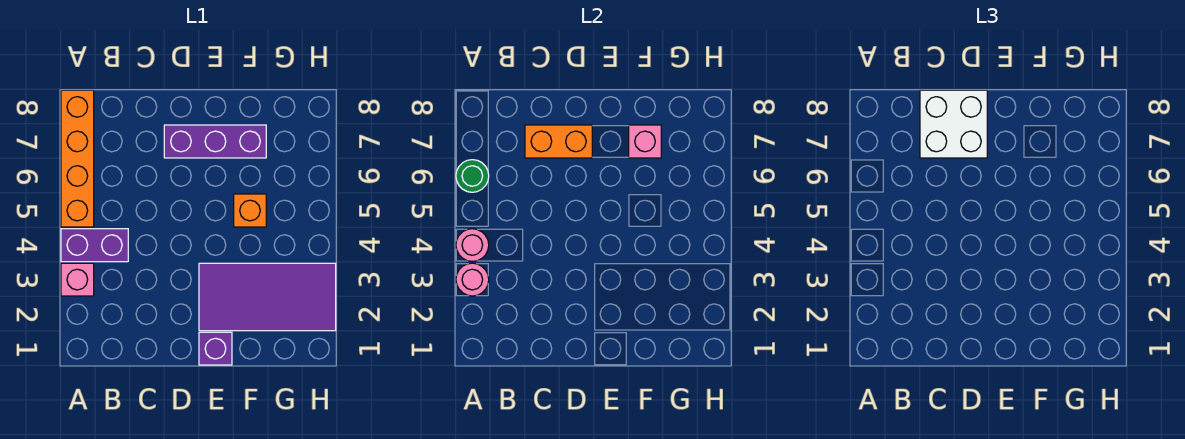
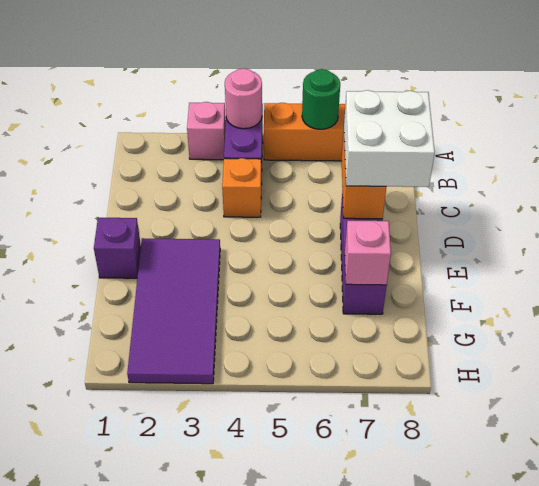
pink 1x1 round brick [456,263,489,296] -> none
orange 1x1 brick [234,194,266,227] -> orange 1x1 brick moved to [222,158,261,217]

